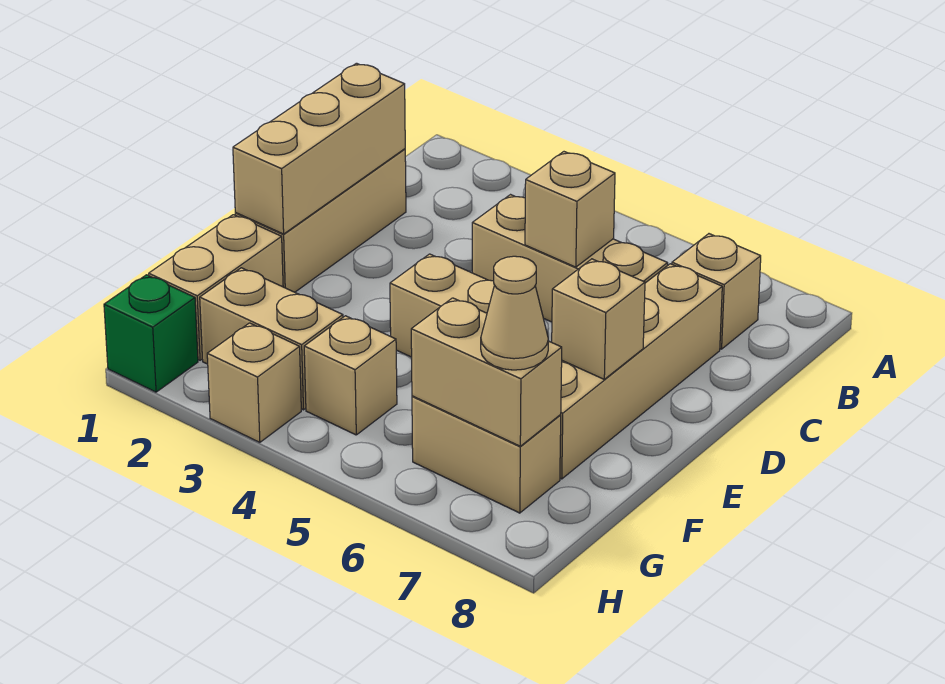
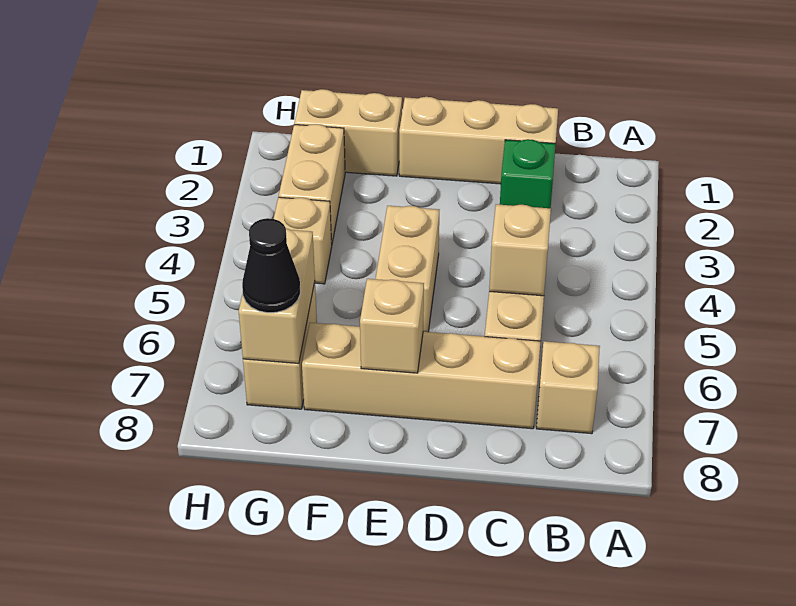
tan 1x3 brick [233,63,405,234] -> none
tan 1x1 cone [481,256,548,370] -> black 1x1 cone [242,218,300,313]
green 1x1 brick [104,275,198,392] -> green 1x1 brick moved to [500,139,556,208]
tan 1x1 brick [207,323,301,442] -> none

